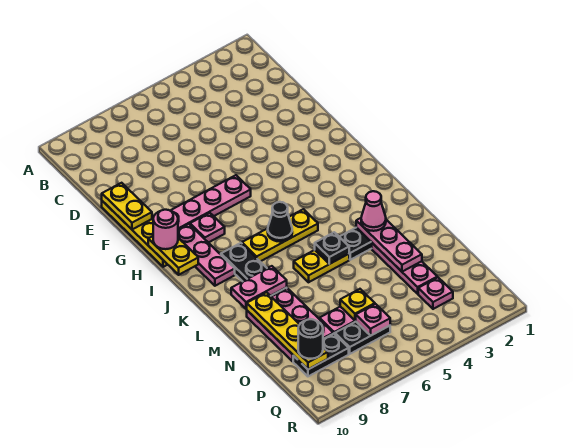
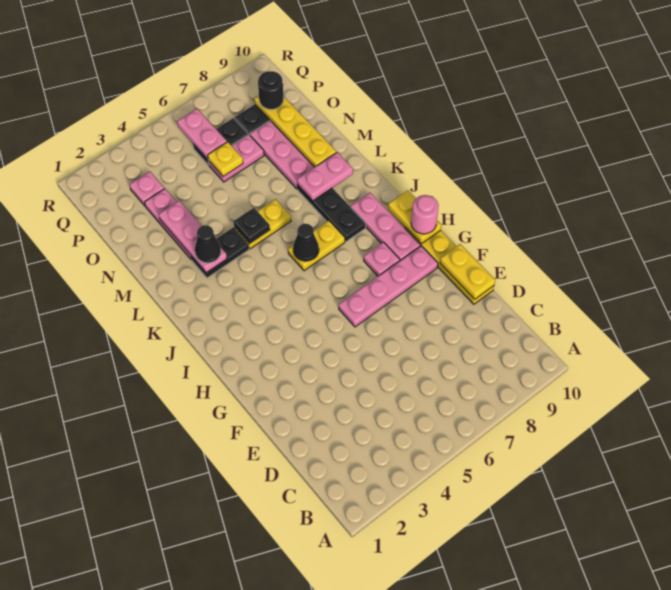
yellow 1x3 plate [242,209,318,262] -> yellow 1x2 plate [288,221,345,271]
pink 1x1 cone [361,191,386,231] -> black 1x1 cone [195,225,221,263]
pink 1x1 plate [355,304,390,335] -> pink 1x2 plate [177,109,227,159]

